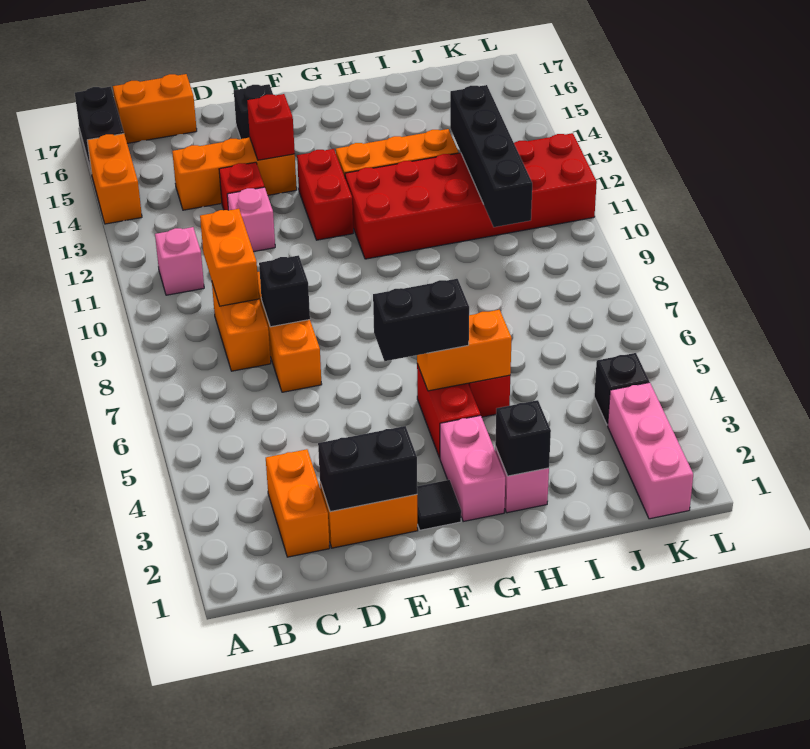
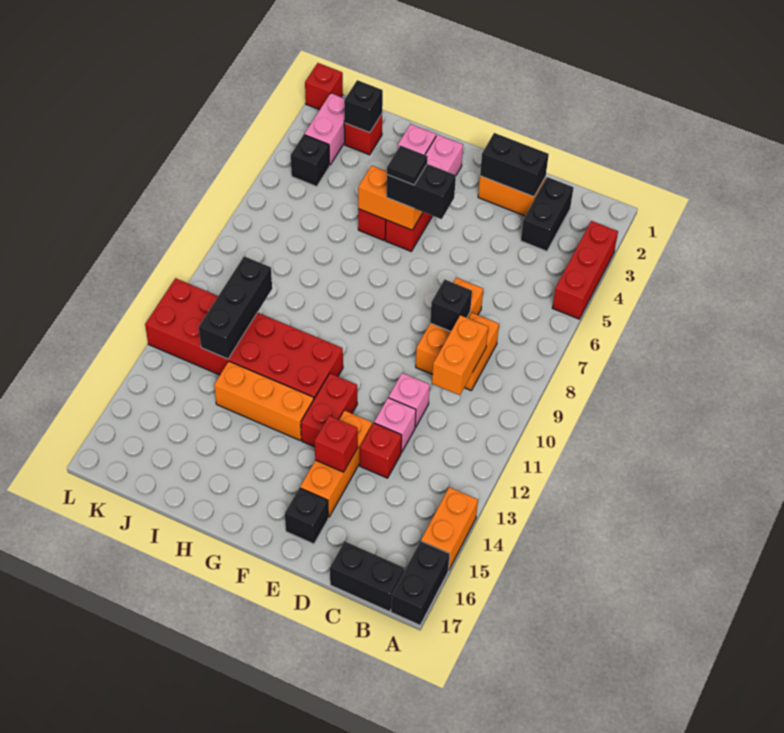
none -> red 1x3 brick [552,221,618,319]
pink 1x1 brick [155,227,204,295] -> pink 1x1 brick moved to [389,373,430,428]
orange 1x2 brick [113,74,197,143] -> black 1x2 brick [330,541,404,612]
orange 1x2 brick [266,449,330,557] -> black 1x2 brick [521,177,573,251]
orange 1x3 brick [172,138,297,210] -> orange 1x3 brick turned to [300,410,372,517]
black 1x1 tile [417,480,461,530] -> black 1x1 tile moved to [387,146,428,185]
black 1x1 brick [495,400,551,476] -> black 1x1 brick moved to [344,80,383,133]
none -> red 1x1 brick [344,114,382,155]
black 1x4 brick [450,85,532,227] -> black 1x3 brick [199,256,272,359]
pink 1x3 brick [608,382,693,519] -> pink 1x2 brick [304,93,345,165]
none -> red 1x1 brick [305,63,343,110]

